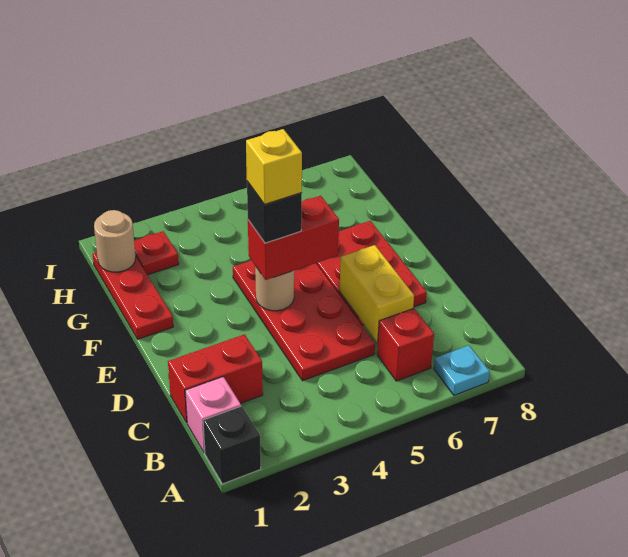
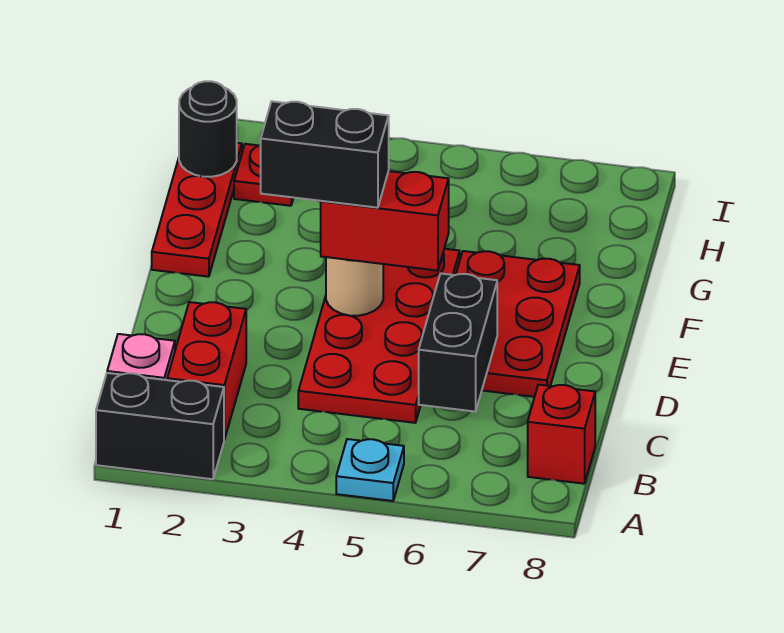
black 1x1 brick [203,406,261,484] -> black 1x2 brick [96,373,224,479]
cyan 1x1 plate [434,345,490,395] -> cyan 1x1 plate moved to [336,439,404,501]
red 1x1 brick [377,308,434,381] -> red 1x1 brick moved to [528,385,595,484]
red 1x2 brick [168,334,263,423] -> red 1x2 brick turned to [167,302,246,440]
yellow 1x2 brick [339,245,414,342] -> black 1x2 brick [419,274,497,412]
black 1x1 brick [247,181,302,243] -> black 1x2 brick [261,101,389,208]
yellow 1x1 brick [246,129,302,205] -> none
tan 1x1 round brick [94,210,136,272] -> black 1x1 round brick [179,81,237,177]

